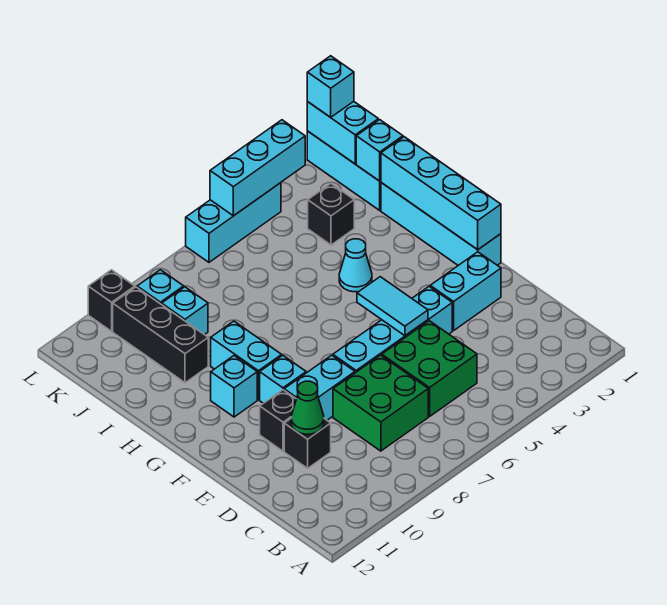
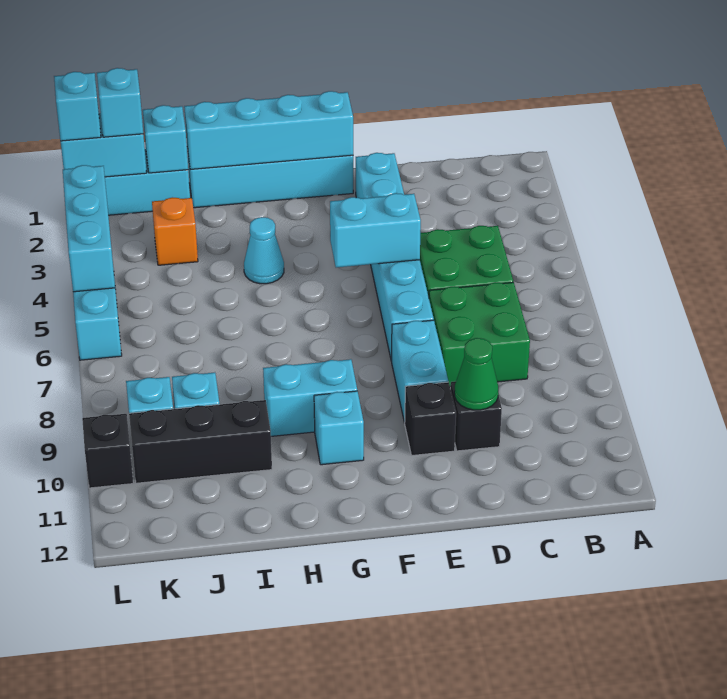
cyan 1x2 tile [357,277,428,336] -> cyan 1x2 brick [330,193,421,267]
cyan 1x1 brick [260,355,306,403] -> cyan 1x1 brick moved to [97,68,143,137]
black 1x1 brick [308,184,354,245] -> orange 1x1 brick [152,197,198,265]

